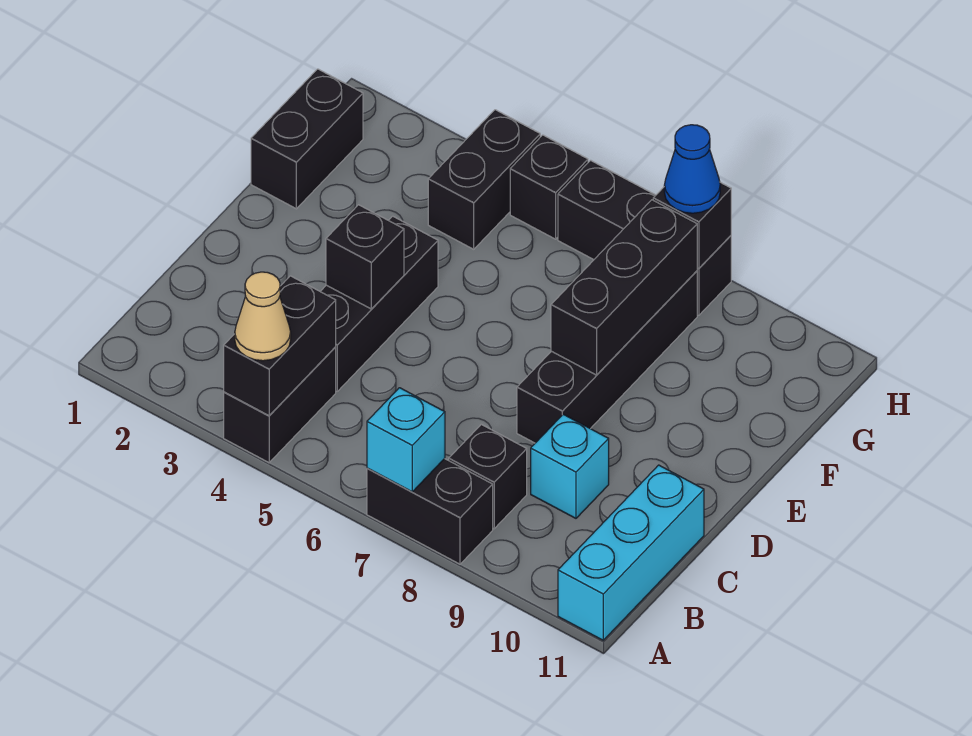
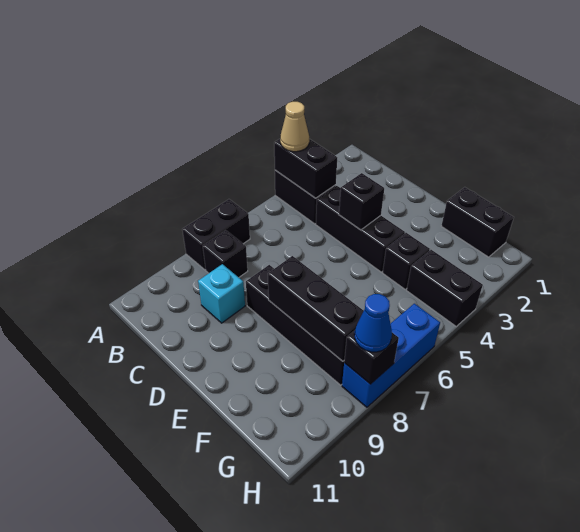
cyan 1x1 brick [367,388,445,492] -> none
cyan 1x3 brick [558,465,704,640] -> none
black 1x1 brick [510,135,588,239] -> black 1x1 brick moved to [383,233,430,289]
black 1x3 brick [558,160,731,315] -> blue 1x3 brick [342,304,440,407]

